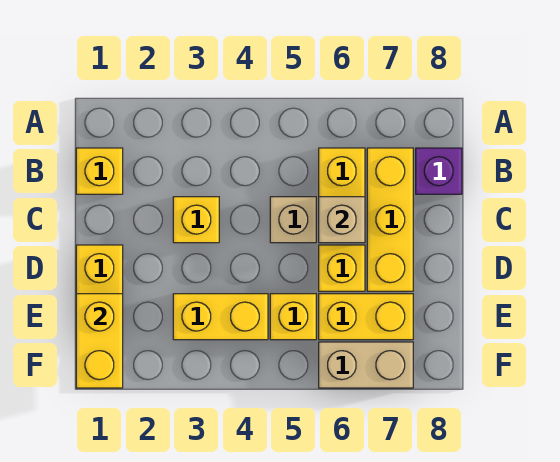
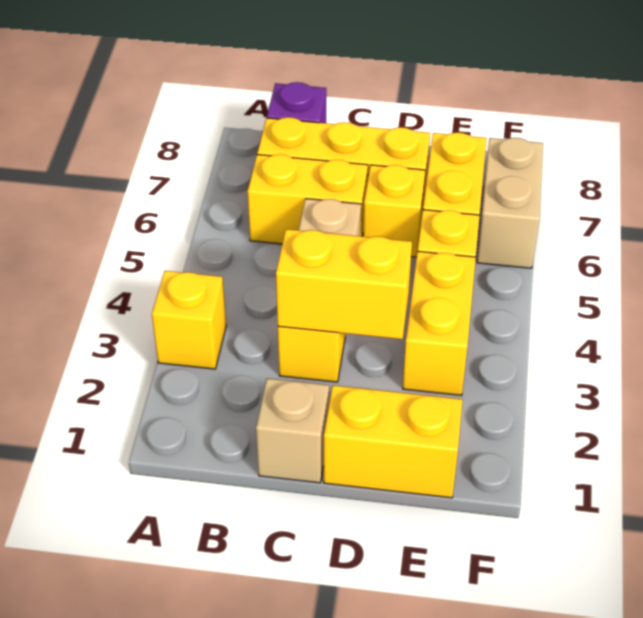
yellow 1x1 brick [76,148,123,194] -> yellow 1x1 brick moved to [152,271,226,369]
tan 1x1 brick [319,197,365,243] -> tan 1x1 brick moved to [256,378,329,483]
yellow 1x2 brick [76,294,123,388] -> yellow 1x2 brick moved to [276,229,412,339]

